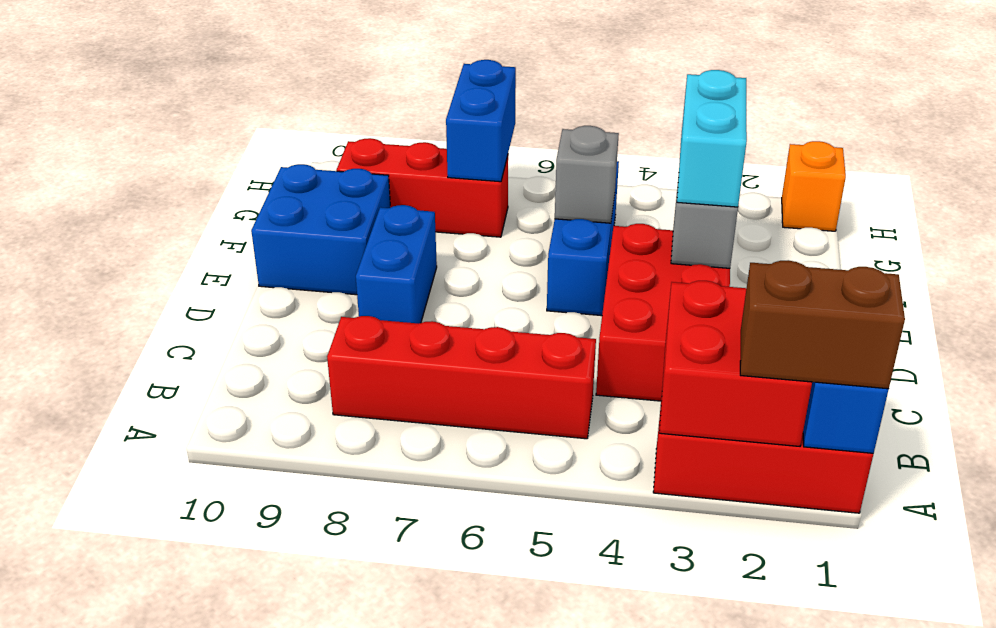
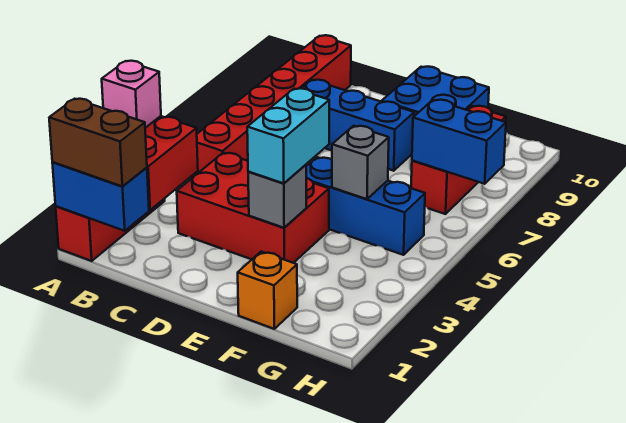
brown 1x2 brick [740,260,905,389] -> brown 1x2 brick turned to [49,99,147,187]
none -> pink 1x1 brick [102,61,161,128]
red 1x4 brick [327,316,596,439] -> red 1x6 brick [191,35,351,179]
blue 1x2 brick [356,205,437,324] -> blue 1x3 brick [301,80,414,171]
cyan 1x2 brick [677,70,747,207] -> cyan 1x2 brick turned to [247,88,329,183]
orange 1x1 brick [782,141,846,231] -> orange 1x1 brick moved to [238,252,297,329]

